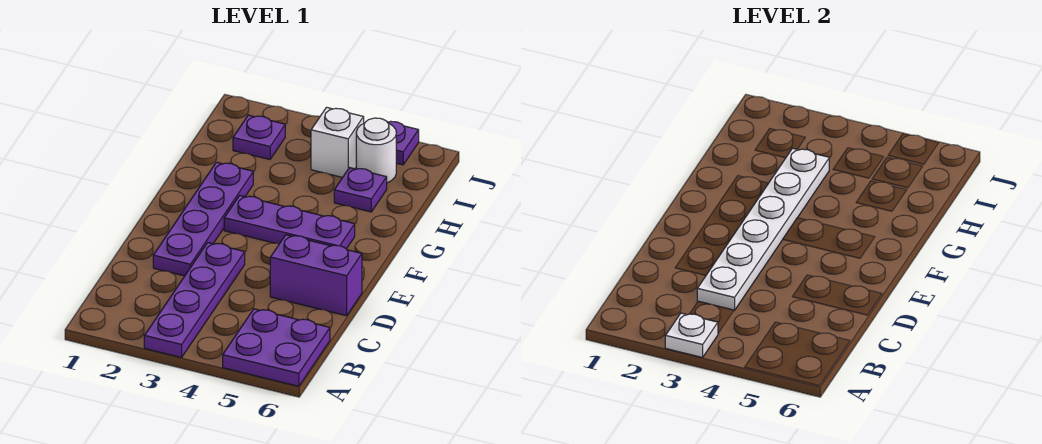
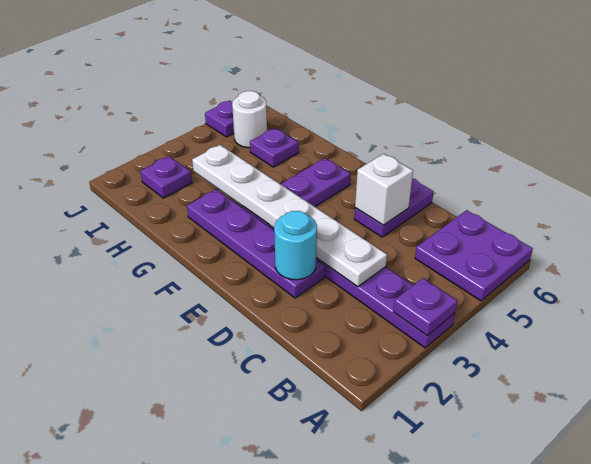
white 1x1 plate [665,313,718,358] -> purple 1x1 plate [393,278,457,336]
none -> cyan 1x1 round brick [274,211,317,280]
purple 1x2 brick [270,235,362,316] -> purple 1x2 plate [354,178,434,237]
white 1x1 brick [311,107,364,177] -> white 1x1 brick moved to [355,154,413,225]

